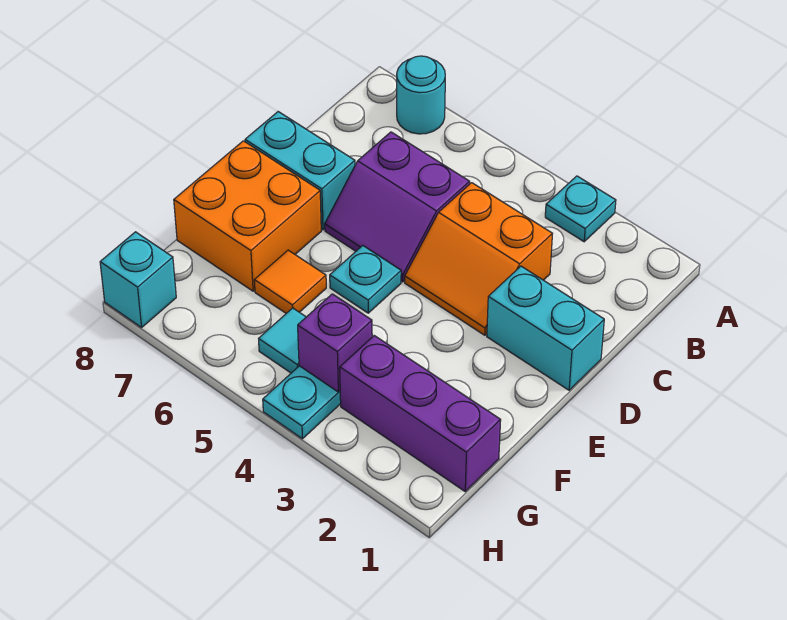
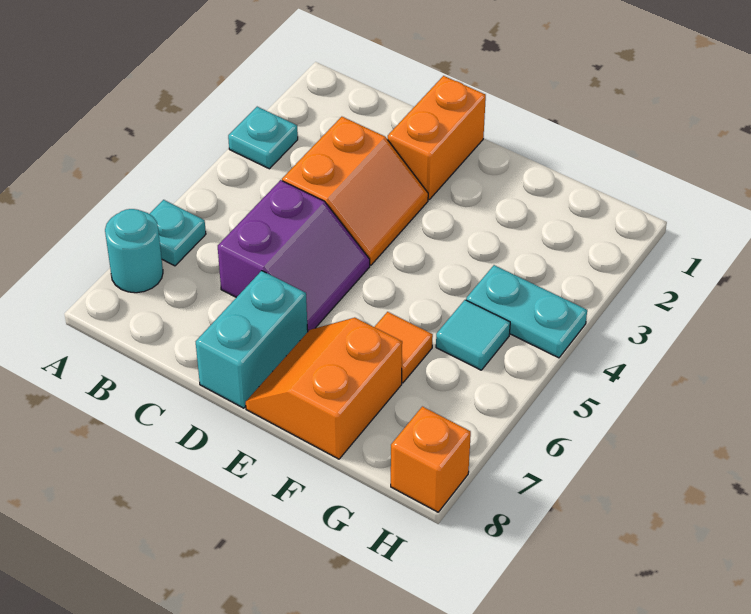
cyan 1x2 brick [487,266,604,390] -> orange 1x2 brick [388,76,486,199]
cyan 1x1 plate [330,246,401,313] -> cyan 1x1 plate moved to [150,200,206,266]
orange 2x2 brick [174,141,321,291] -> orange 2x2 slope [246,318,402,459]
purple 1x3 brick [340,336,501,491] -> none
purple 1x1 brick [298,294,372,392] -> none
cyan 1x1 brick [100,232,176,327] -> orange 1x1 brick [391,406,471,512]

